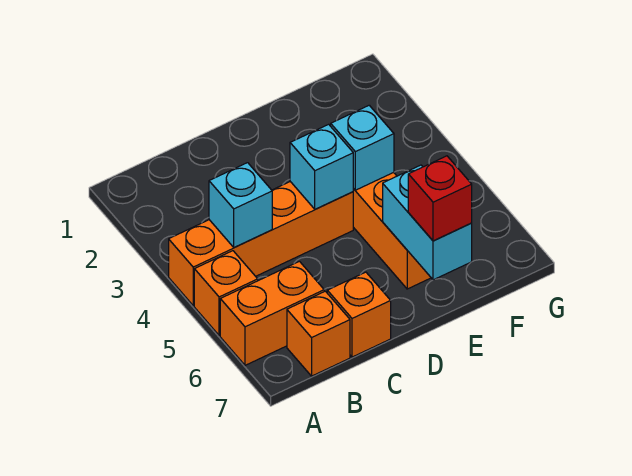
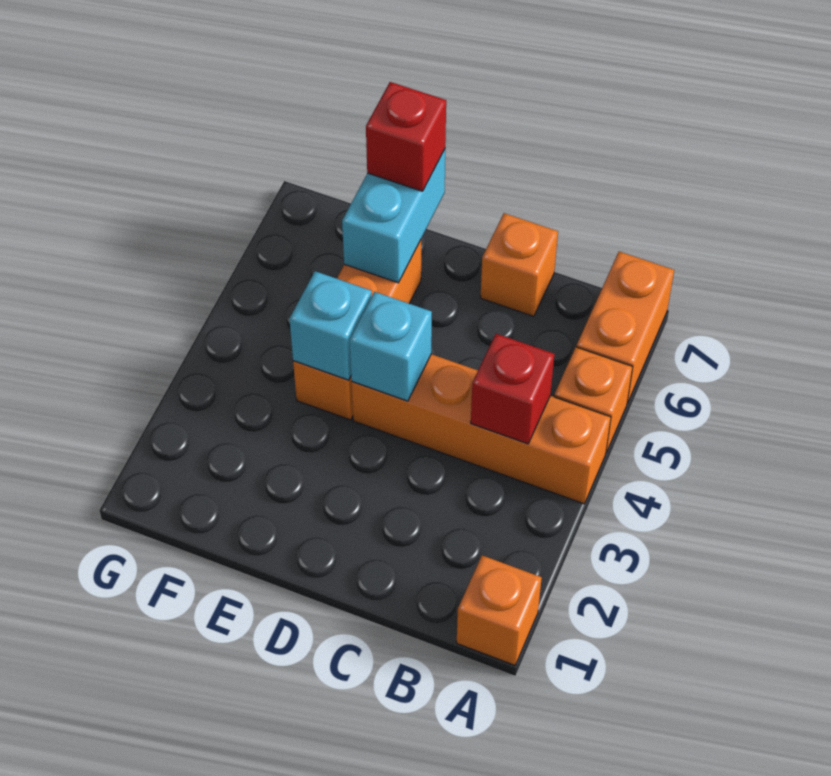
orange 1x2 brick [220,261,324,365] -> orange 1x2 brick turned to [577,252,674,403]
cyan 1x1 brick [209,163,272,248] -> red 1x1 brick [471,334,554,444]
orange 1x1 brick [287,291,350,376] -> orange 1x1 brick moved to [457,555,542,665]

